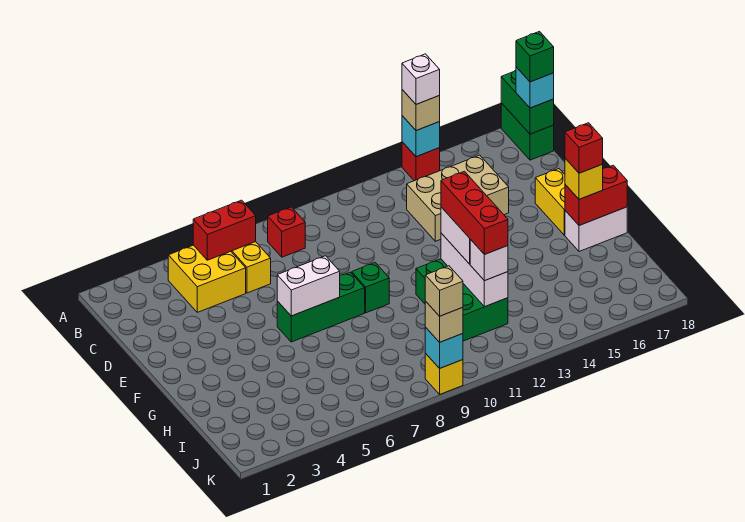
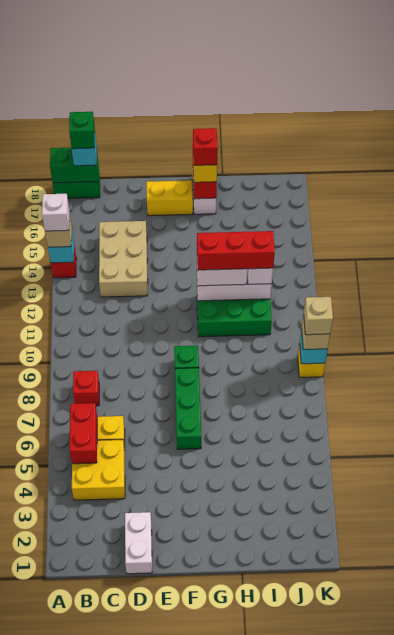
white 1x2 brick [277,256,340,316] -> white 1x2 brick moved to [125,512,152,574]

